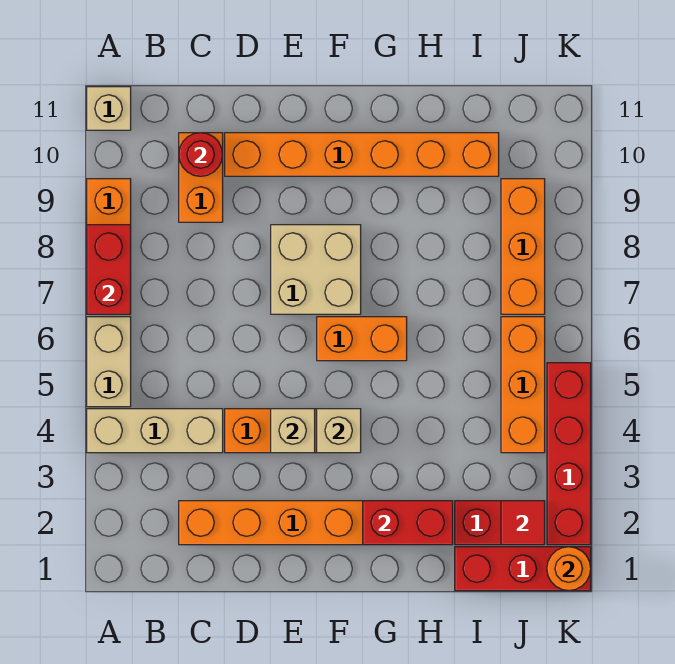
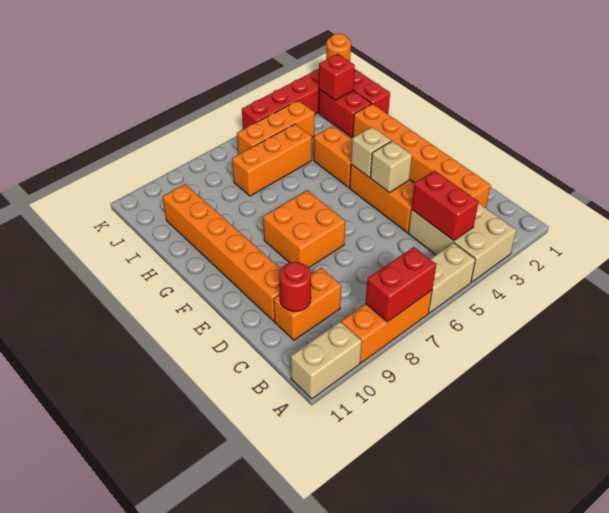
tan 1x3 brick [87,409,223,453] -> tan 2x3 brick [408,203,516,282]
tan 1x1 brick [87,87,131,130] -> tan 1x2 brick [291,322,362,399]
tan 2x2 brick [271,225,361,314] -> orange 2x2 brick [263,190,345,268]
orange 1x2 brick [317,317,407,361] -> orange 1x2 brick moved to [314,126,352,188]
red 1x2 brick [363,501,453,545] -> red 1x2 brick moved to [411,170,478,241]
red 1x1 tile [501,501,545,545] -> red 1x1 brick [319,54,355,100]
orange 1x3 brick [501,179,545,314] -> orange 1x3 brick moved to [232,124,312,196]

